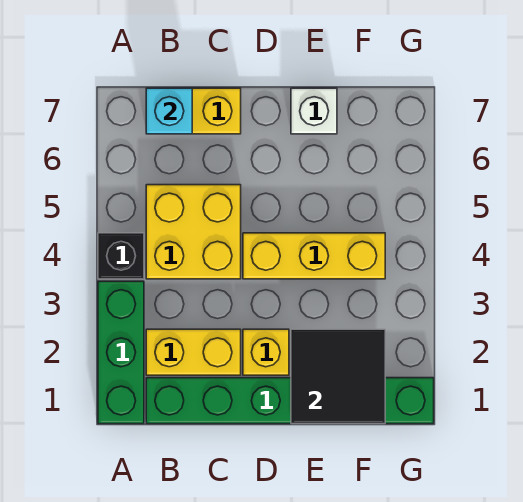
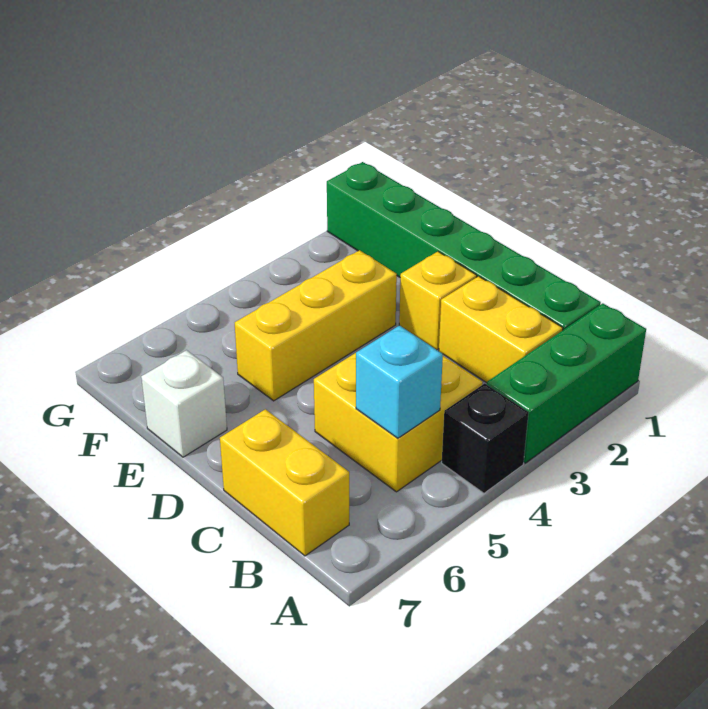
cyan 1x1 brick [146,88,192,134] -> cyan 1x1 brick moved to [356,325,443,438]
yellow 1x3 brick [243,233,385,279] -> yellow 1x3 brick turned to [235,250,397,401]
black 2x2 tile [291,329,385,424] -> none

